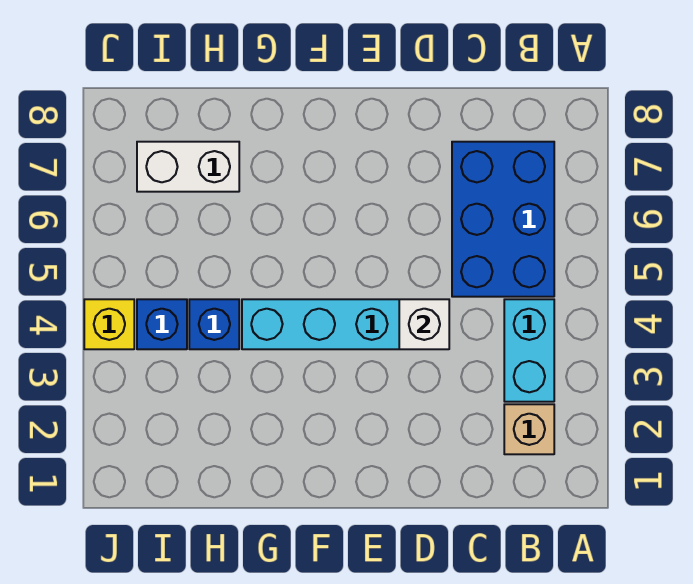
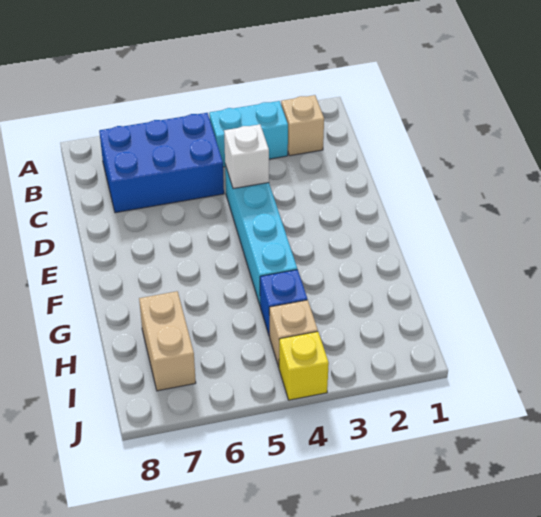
white 1x2 brick [137,142,239,192] -> tan 1x2 brick [139,291,196,391]
blue 1x1 brick [137,299,187,349] -> tan 1x1 brick [269,300,318,367]

